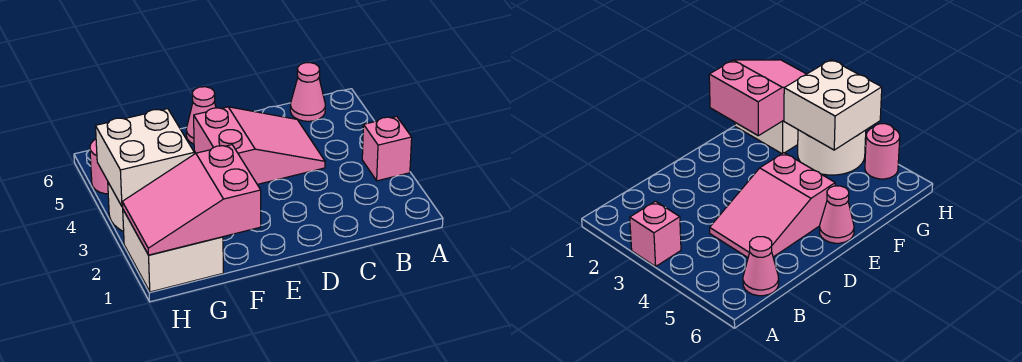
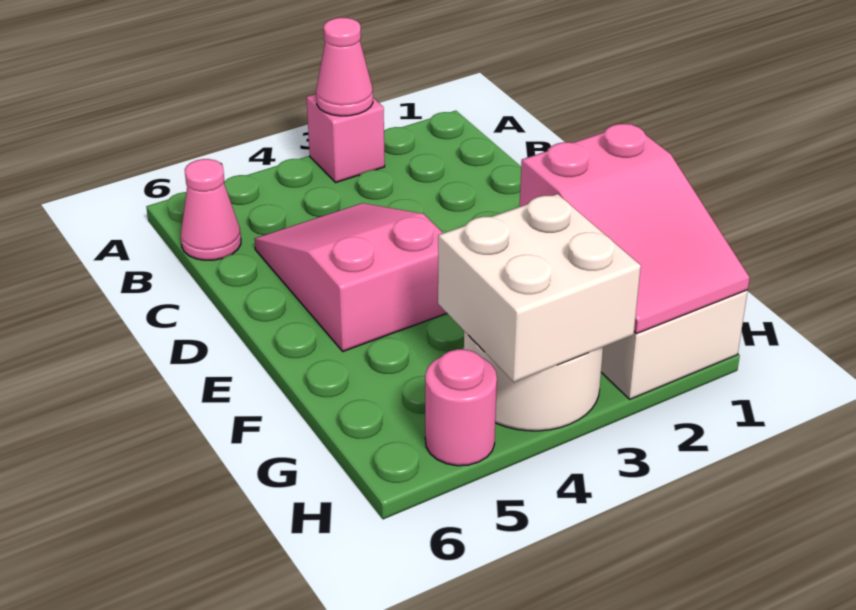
pink 1x1 cone [186,87,216,144] -> pink 1x1 cone moved to [316,18,373,116]

